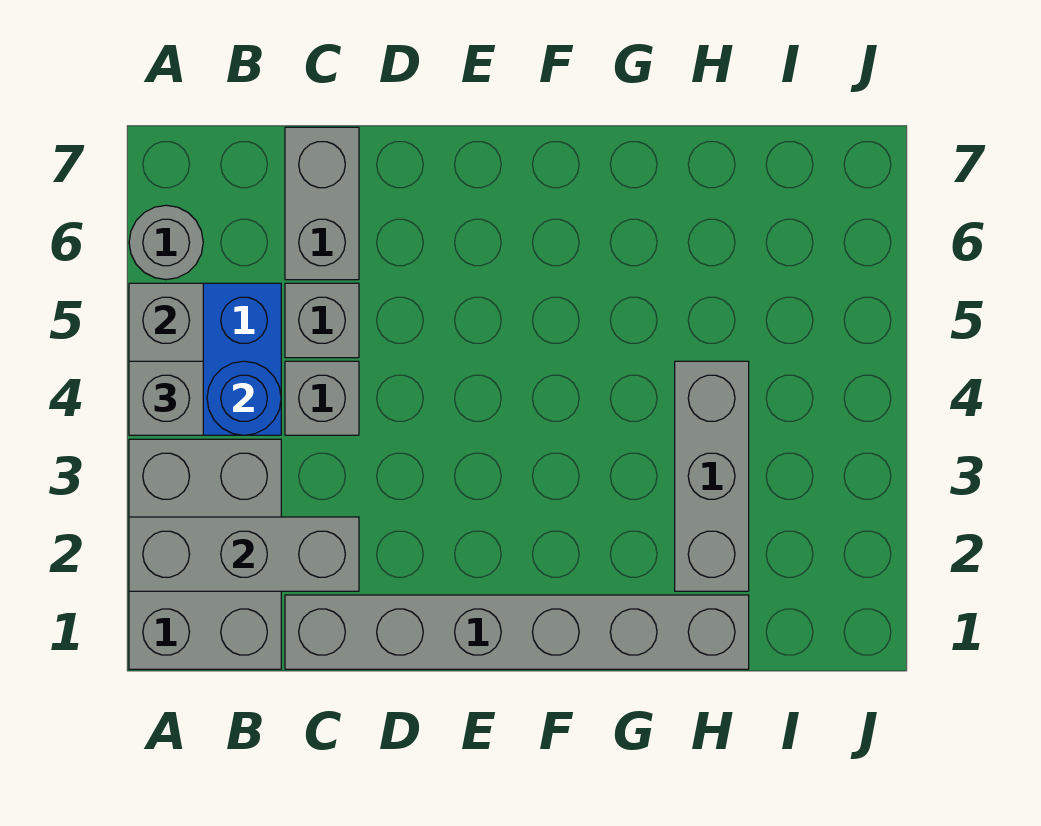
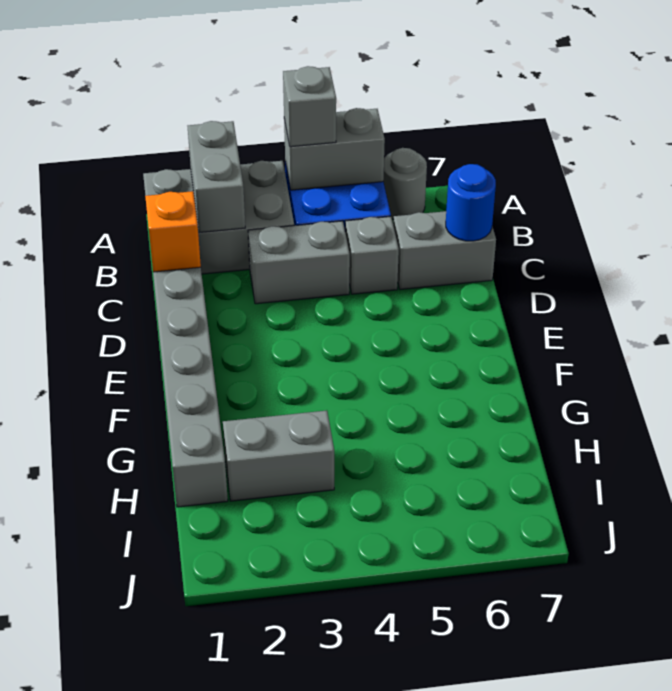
grey 1x3 brick [129,517,359,591] -> grey 1x2 brick [188,121,245,233]
blue 1x1 round brick [207,361,281,435] -> blue 1x1 round brick moved to [446,164,496,241]
none -> orange 1x1 brick [145,191,201,272]
grey 1x1 brick [285,361,359,435] -> grey 1x2 brick [248,221,350,304]
grey 1x3 brick [675,361,749,591] -> grey 1x2 brick [223,410,334,501]

